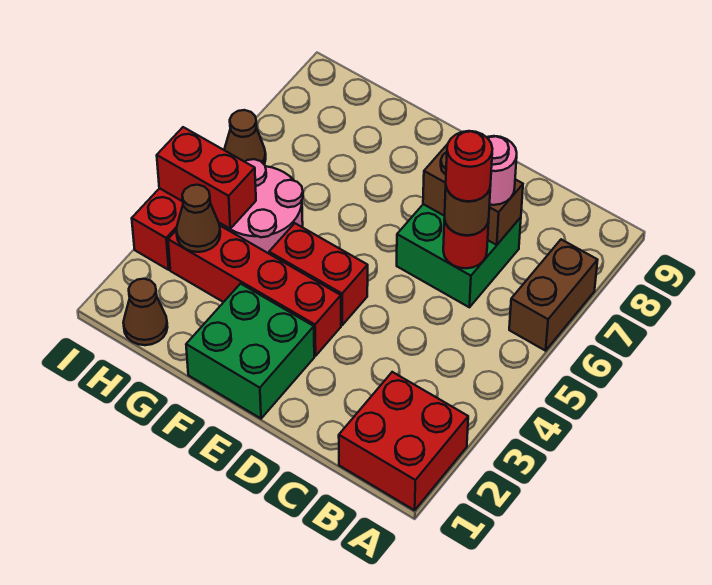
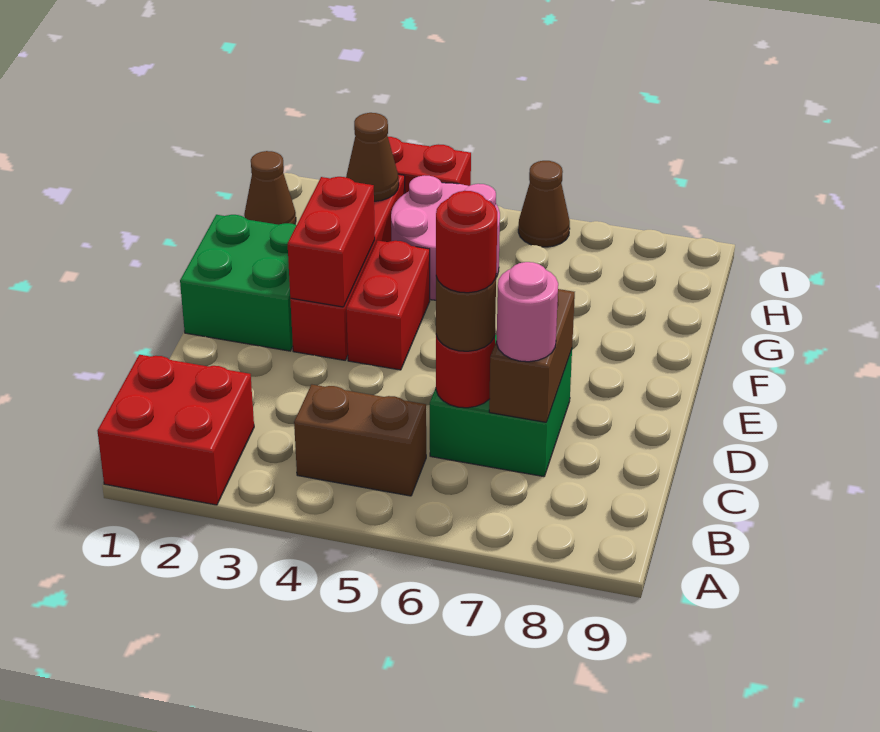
brown 1x2 brick [509,239,598,351] -> brown 1x2 brick moved to [294,384,426,496]
red 1x2 brick [157,127,256,229] -> red 1x2 brick moved to [288,177,375,307]

